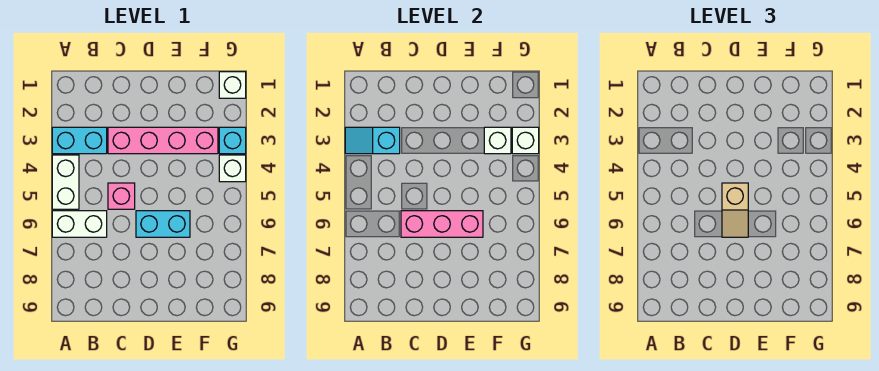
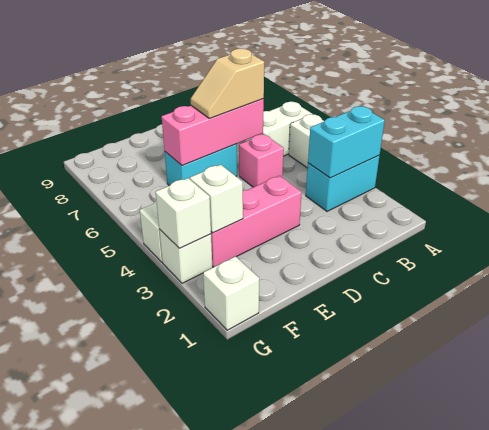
cyan 1x2 slope [345,127,400,154] -> cyan 1x2 brick [308,106,385,178]
pink 1x4 brick [108,127,218,154] -> pink 1x3 brick [211,176,302,267]
tan 1x2 slope [722,183,748,237] -> tan 1x2 slope turned to [191,49,264,118]
cyan 1x1 brick [219,127,246,154] -> white 1x1 brick [159,229,212,283]

